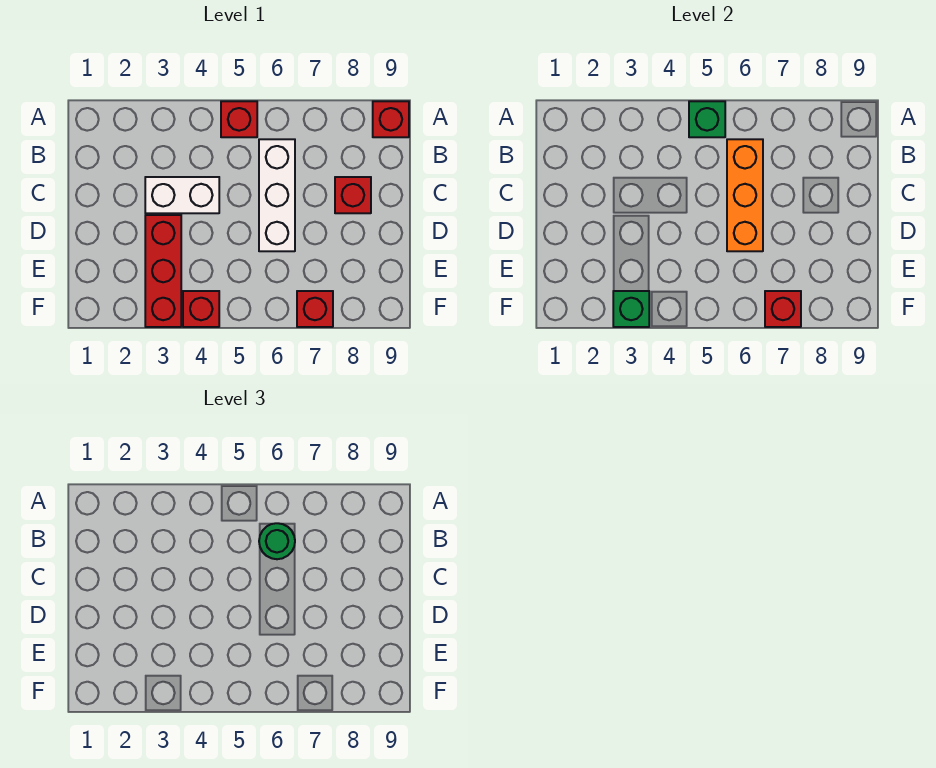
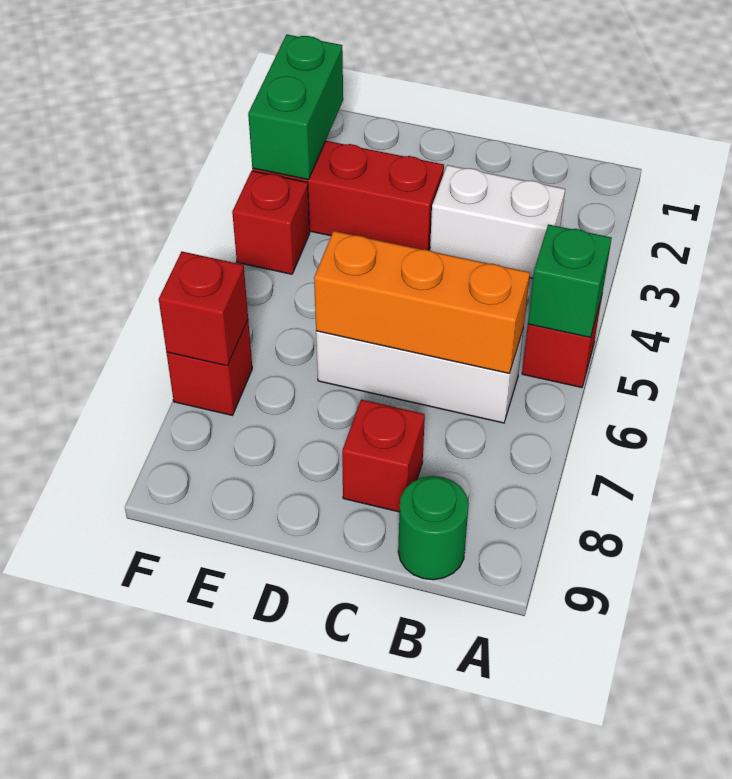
red 1x1 brick [373,101,409,137] -> none
green 1x1 round brick [259,523,295,559] -> green 1x1 round brick moved to [398,476,469,580]
white 1x2 brick [145,177,219,213] -> white 1x2 brick turned to [430,165,565,278]
green 1x1 brick [613,291,649,327] -> green 1x2 brick [248,34,343,180]

